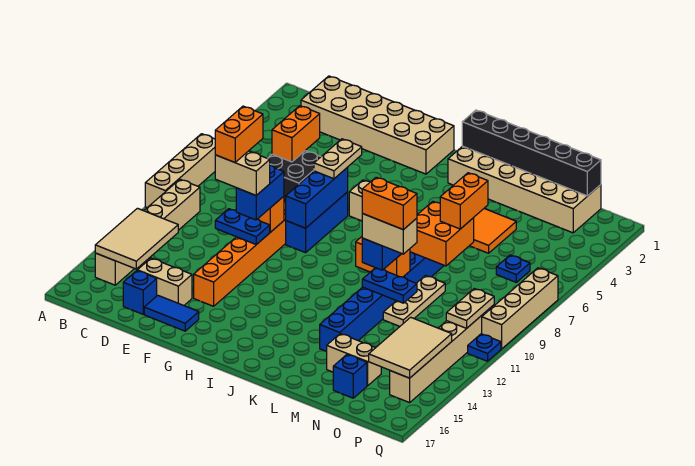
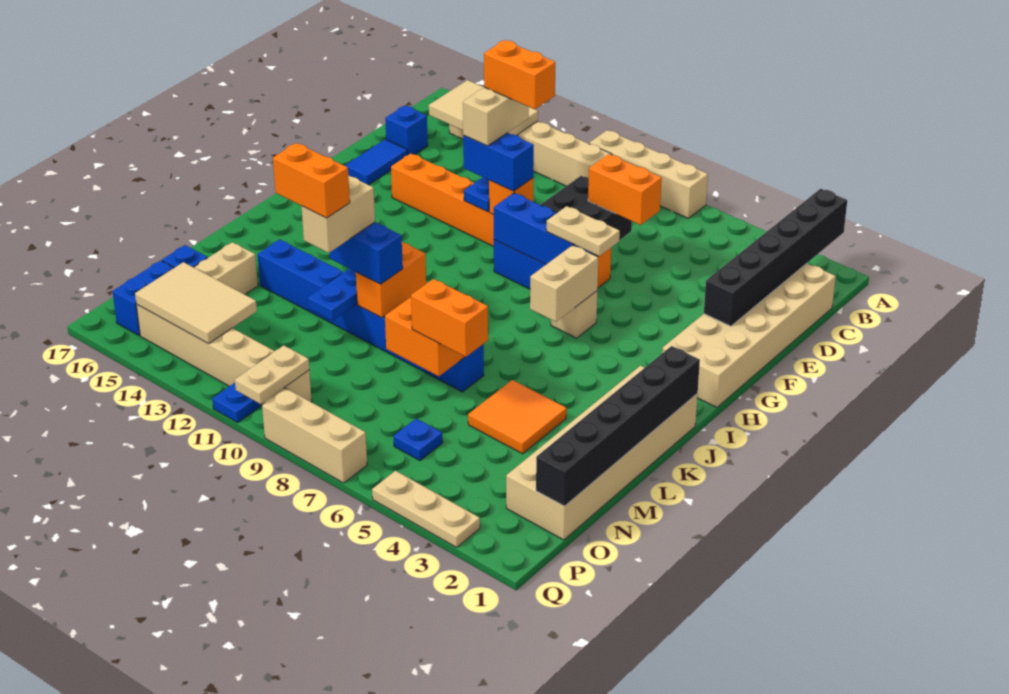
none -> black 1x6 brick [704,189,847,326]
tan 1x2 brick [137,258,192,305] -> tan 1x2 brick moved to [530,245,598,322]
orange 1x2 brick [362,177,417,230] -> orange 1x2 brick turned to [273,143,350,218]
tan 1x3 plate [383,276,445,326] -> tan 1x3 plate moved to [372,471,480,547]
none -> blue 1x2 brick [112,261,174,336]
tan 1x2 plate [446,289,494,329] -> tan 1x2 plate turned to [235,345,309,404]
tan 1x4 brick [482,268,558,349] -> tan 1x3 brick [262,389,367,483]

